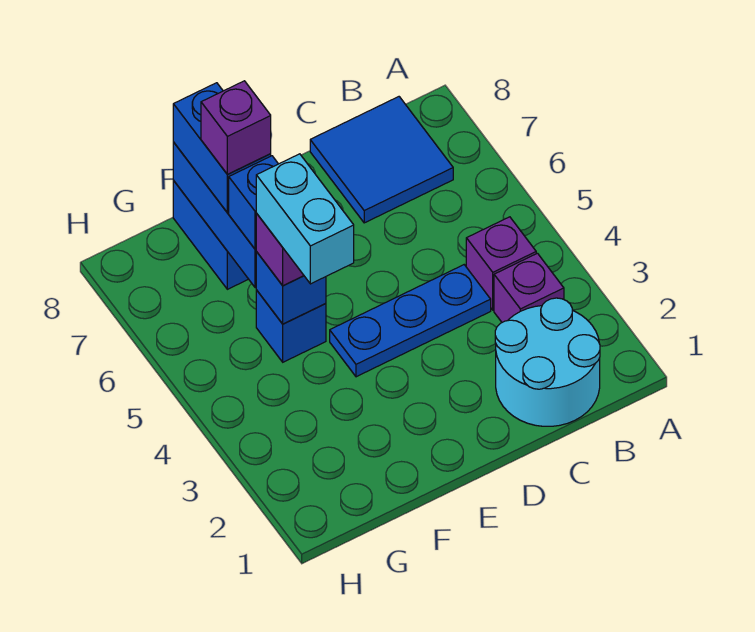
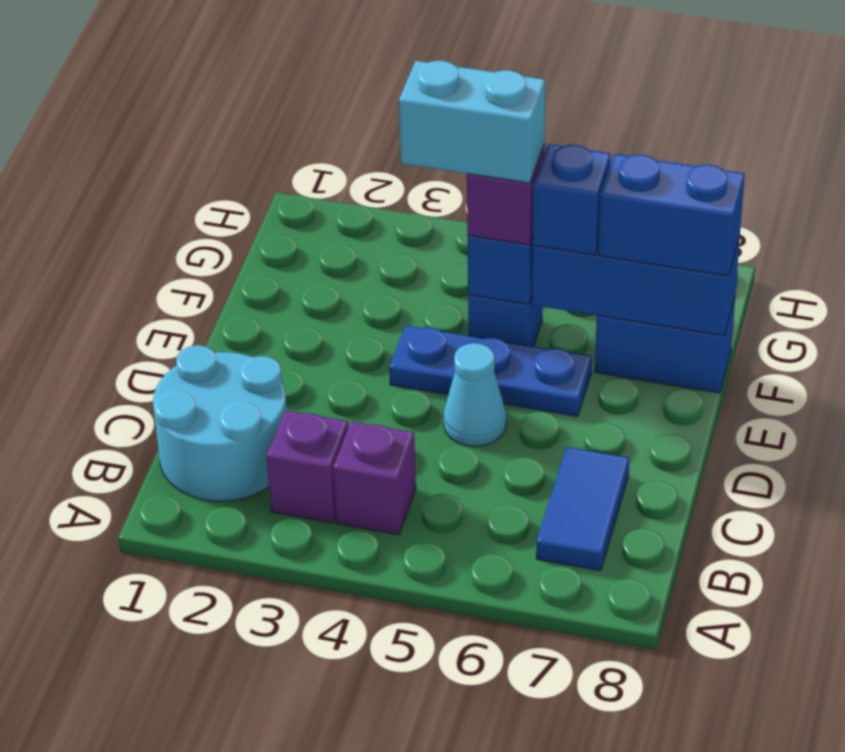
blue 2x2 tile [310,97,453,223] -> blue 1x2 tile [536,447,629,571]
blue 1x3 plate [330,265,491,377] -> blue 1x3 plate turned to [389,326,592,416]
none -> cyan 1x1 cone [444,343,506,446]
purple 1x1 brick [201,81,271,174] -> none

